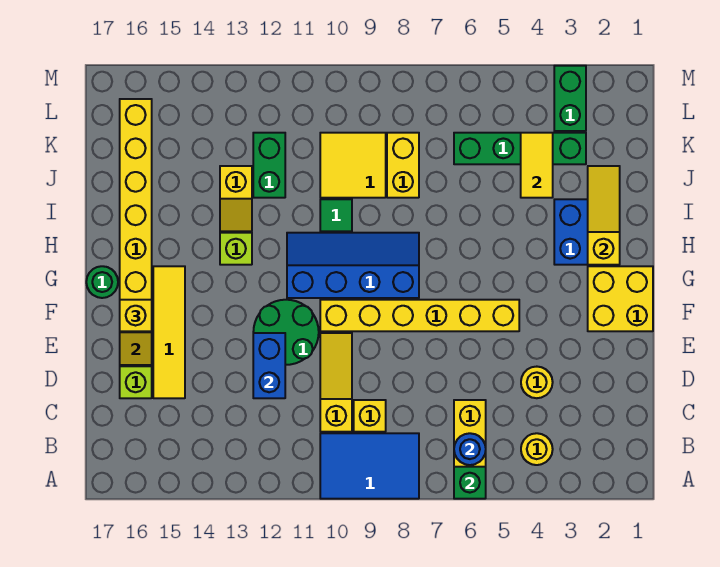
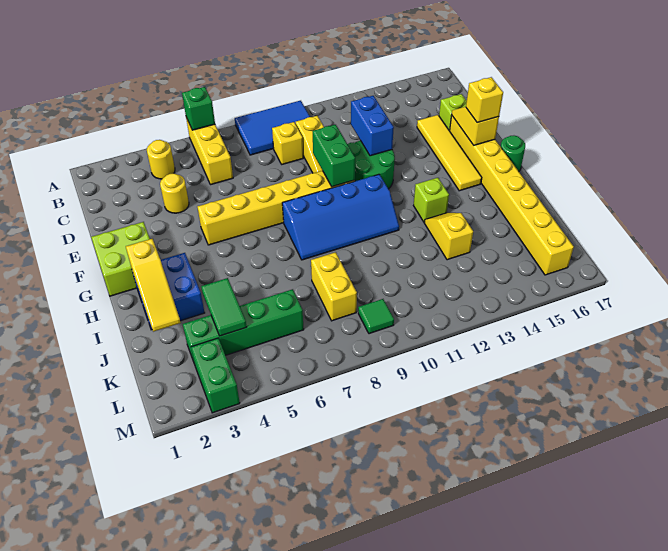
blue 1x1 round brick [454,433,486,465] -> none
yellow 2x2 brick [588,266,653,331] -> lime 2x2 brick [91,222,150,296]
green 1x1 tile [320,199,352,231] -> green 1x1 tile moved to [358,299,394,334]
yellow 1x2 tile [521,133,553,198] -> green 1x2 tile [201,278,246,336]
yellow 2x2 tile [320,133,386,198] -> none
green 1x2 brick [253,133,285,198] -> green 1x2 brick moved to [312,125,355,187]

